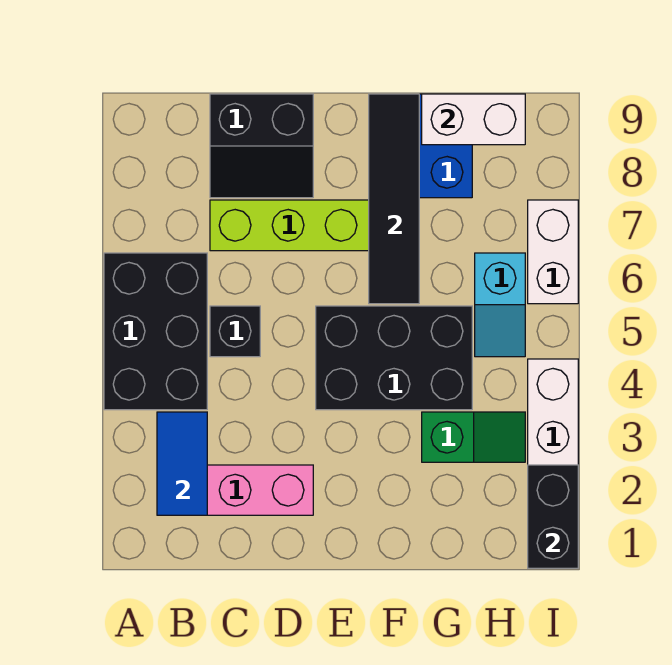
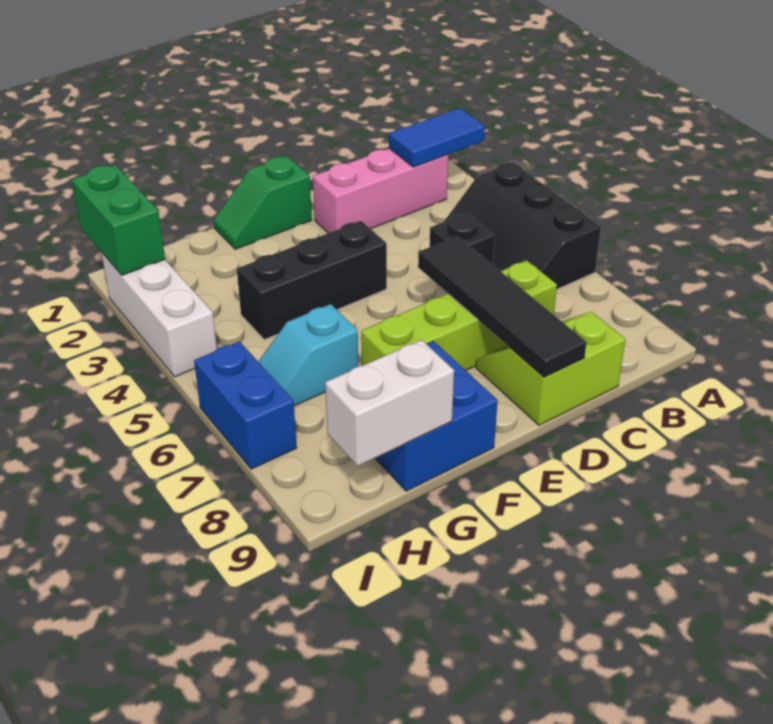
black 2x3 brick [104,253,207,410] -> black 2x3 slope [444,162,601,290]
blue 1x2 tile [157,412,207,515] -> blue 1x2 tile turned to [389,108,485,167]
black 2x2 slope [210,94,313,198] -> lime 2x2 slope [476,312,626,425]
black 2x3 brick [316,306,472,410] -> black 1x3 brick [237,221,387,340]
black 1x4 tile [369,94,419,304] -> black 1x4 tile moved to [418,236,587,377]
green 1x2 slope [422,412,525,462] -> green 1x2 slope moved to [214,156,312,249]
cyan 1x2 slope [475,253,525,357] -> cyan 1x2 slope turned to [258,304,358,406]
black 1x2 brick [528,465,578,568] -> green 1x2 brick [72,165,165,275]
white 1x2 brick [528,200,578,304] -> blue 1x2 brick [194,342,297,469]

